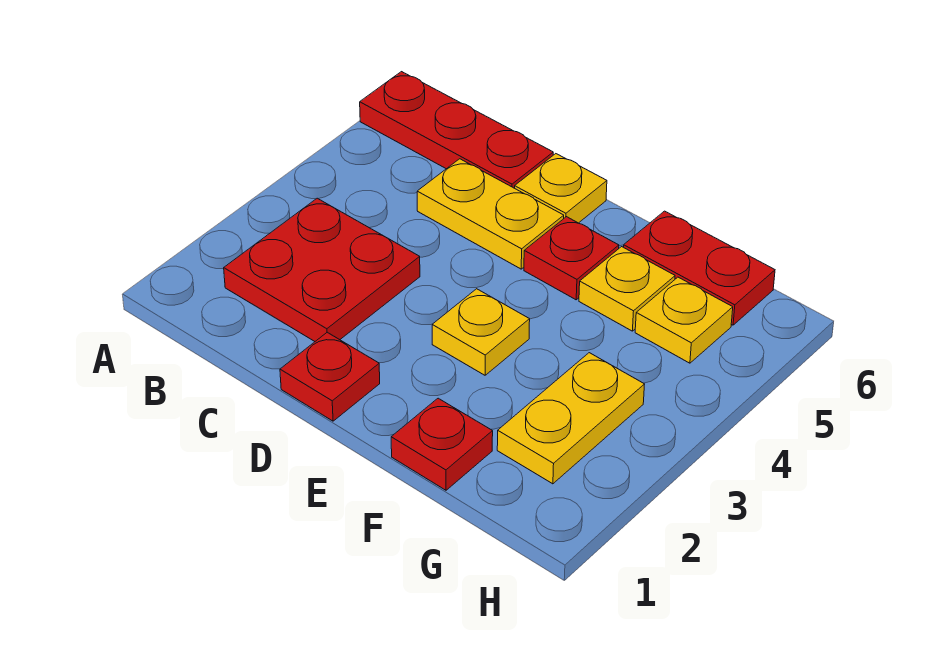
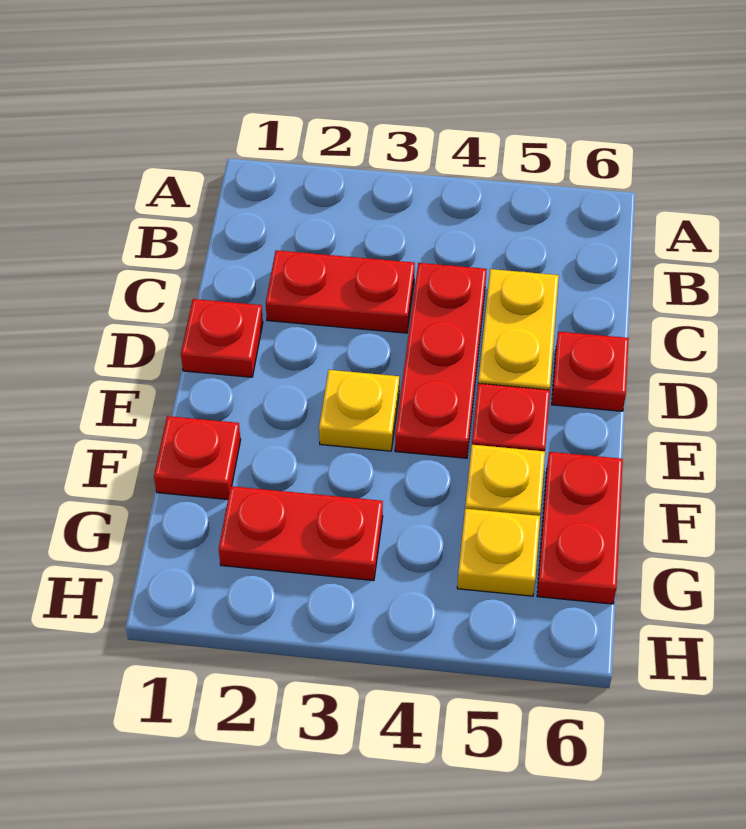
red 1x3 plate [360,72,553,188] -> red 1x3 plate moved to [395,263,487,458]
red 2x2 plate [224,198,420,341] -> red 1x2 plate [266,250,415,333]
yellow 1x1 plate [515,154,607,223] -> red 1x1 plate [552,332,629,411]
yellow 1x2 plate [497,353,645,484] -> red 1x2 plate [219,486,383,581]

